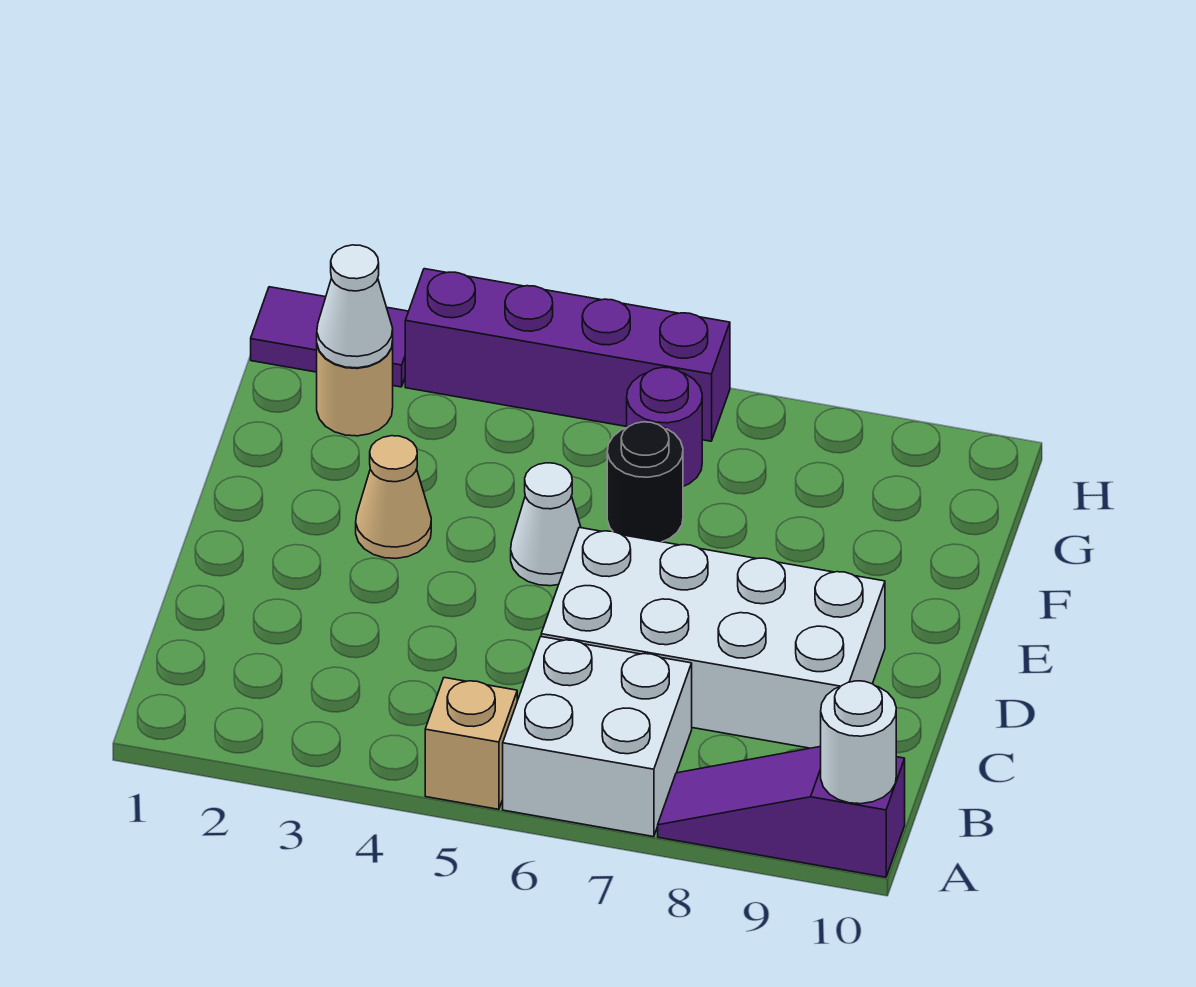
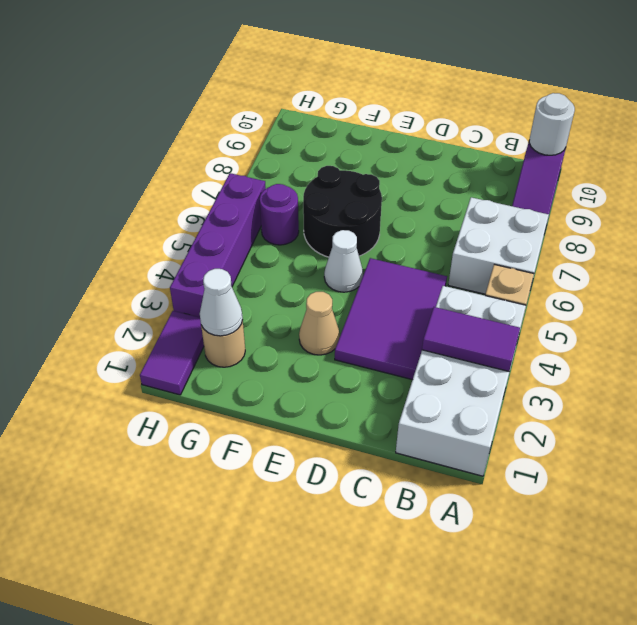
none -> purple 1x2 tile [422,307,520,371]
none -> purple 2x3 tile [335,258,447,380]
white 2x4 brick [541,527,885,748] -> white 2x4 brick moved to [396,286,526,476]
black 1x1 round brick [607,422,683,542] -> black 2x2 round brick [303,166,382,257]

